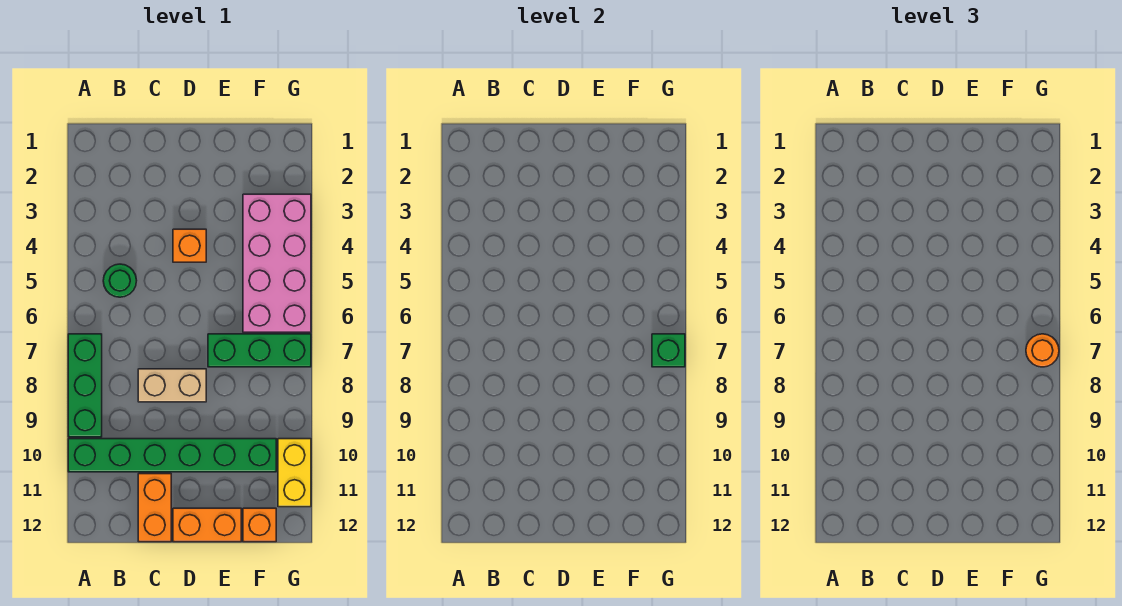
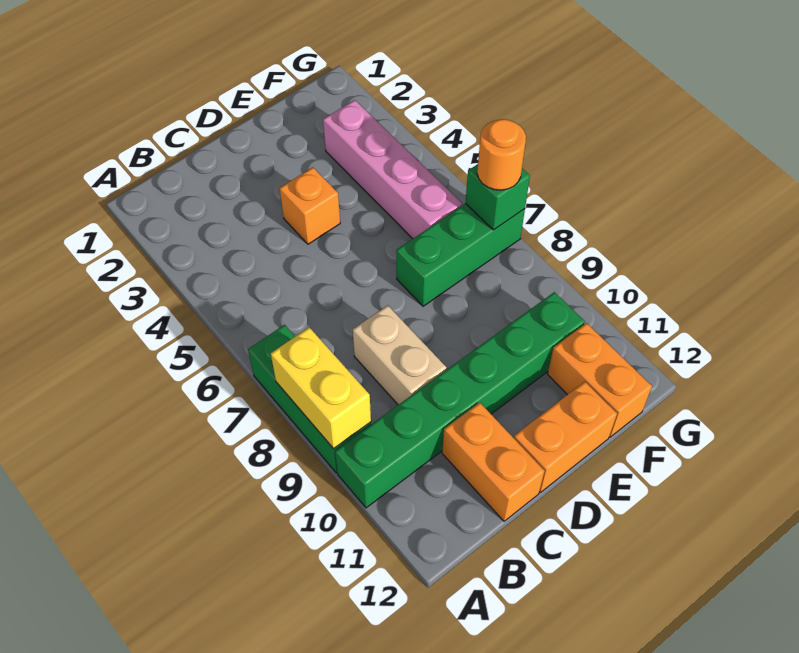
green 1x1 round brick [103,264,137,297] -> none
tan 1x2 brick [138,369,206,402] -> tan 1x2 brick turned to [353,305,447,405]
pink 2x4 brick [243,194,311,332] -> pink 1x4 brick [323,100,462,239]
orange 1x1 brick [243,508,276,542] -> orange 1x2 brick [548,323,652,437]
yellow 1x2 brick [278,439,311,507] -> yellow 1x2 brick moved to [271,327,371,449]

